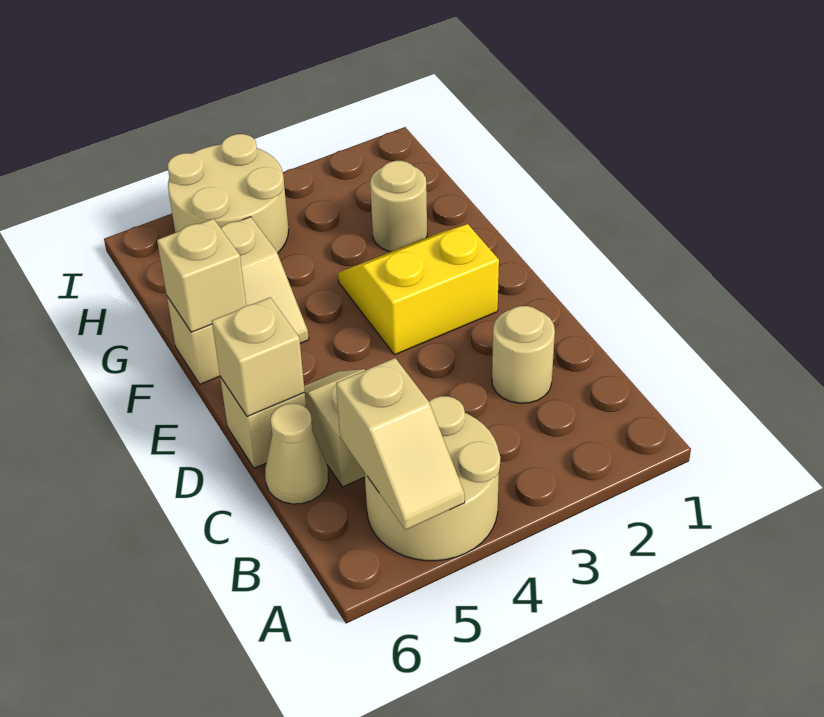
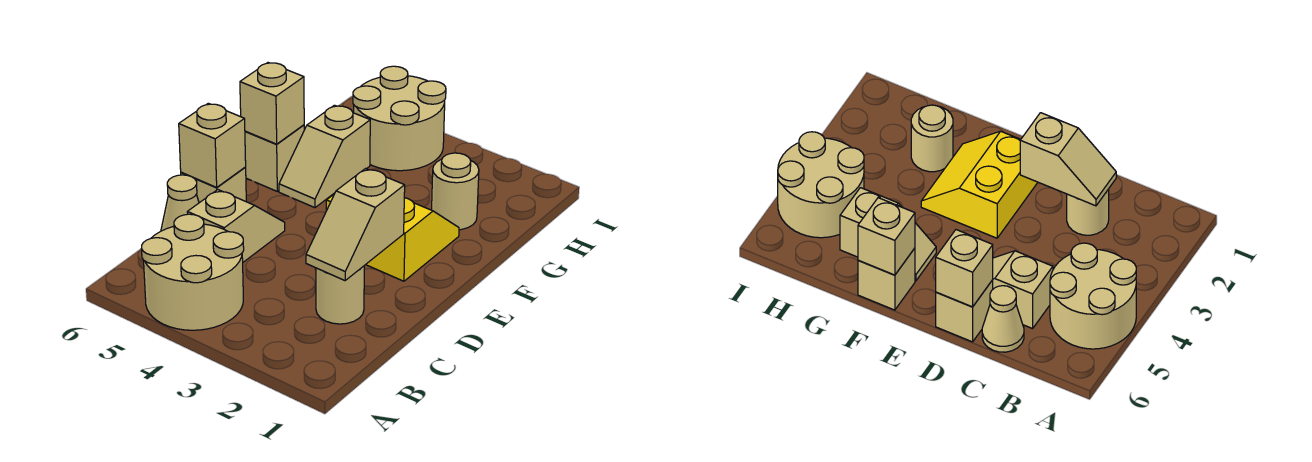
tan 1x2 slope [336,358,465,530] -> tan 1x2 slope moved to [306,169,405,281]

